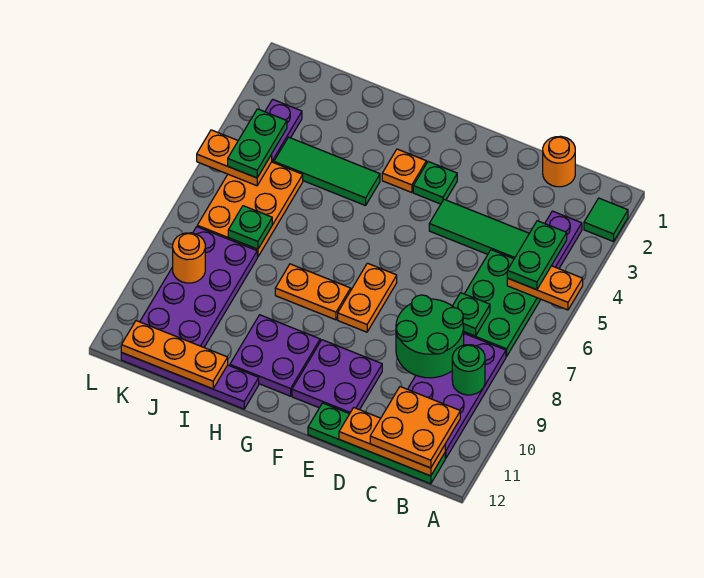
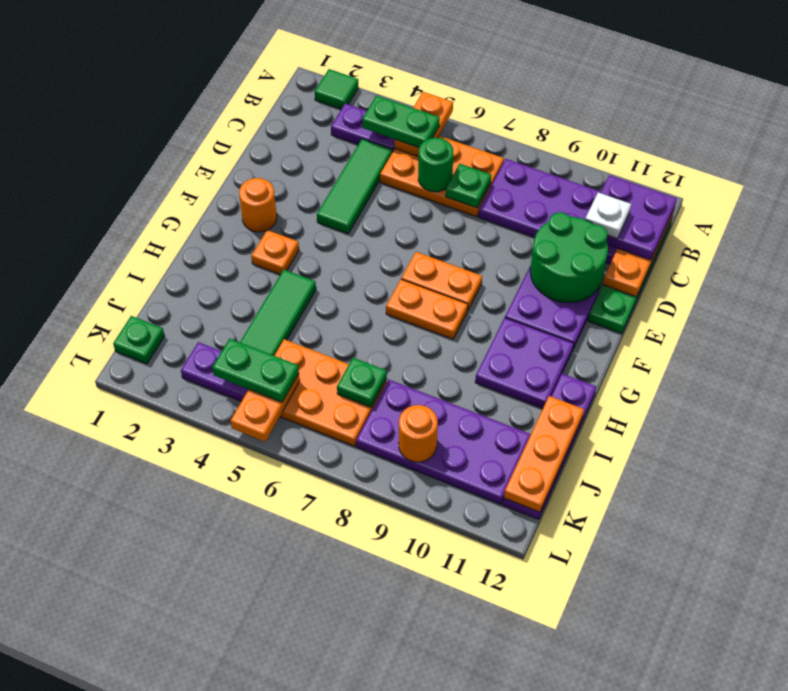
green 2x3 plate [464,250,541,356] -> orange 2x3 plate [380,136,504,217]
green 1x1 round brick [452,345,485,395] -> green 1x1 round brick moved to [418,138,453,192]
orange 2x2 plate [370,387,460,468] -> purple 2x2 plate [601,175,677,260]
orange 1x1 round brick [543,136,575,187] -> orange 1x1 round brick moved to [239,178,277,232]
green 2x2 round brick [396,295,464,378] -> green 2x2 round brick moved to [530,212,608,303]
none -> white 1x1 plate [585,193,631,239]
green 1x1 plate [413,162,457,204] -> green 1x1 plate moved to [113,316,164,364]
orange 1x2 plate [275,264,351,320] -> orange 1x2 plate turned to [386,279,468,339]

